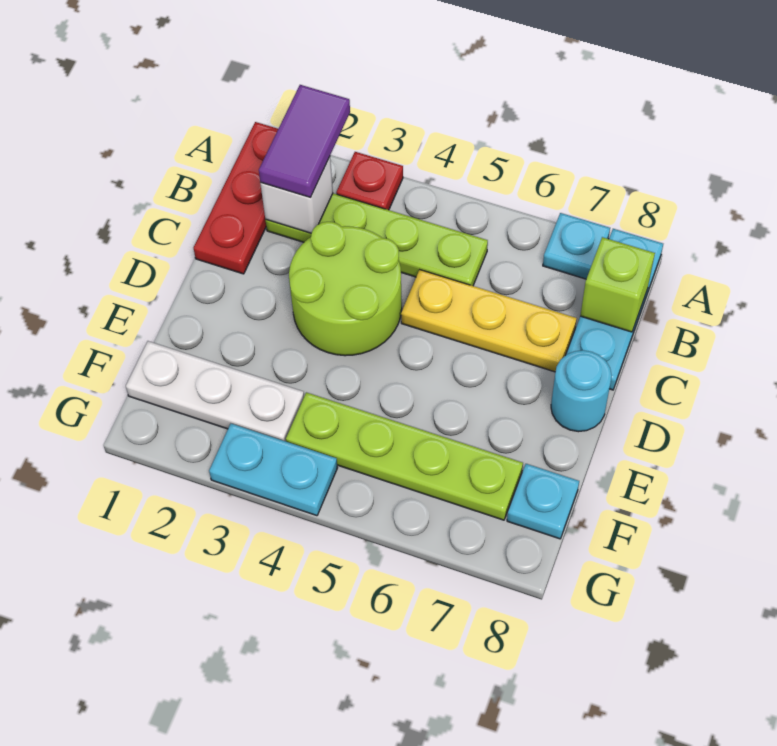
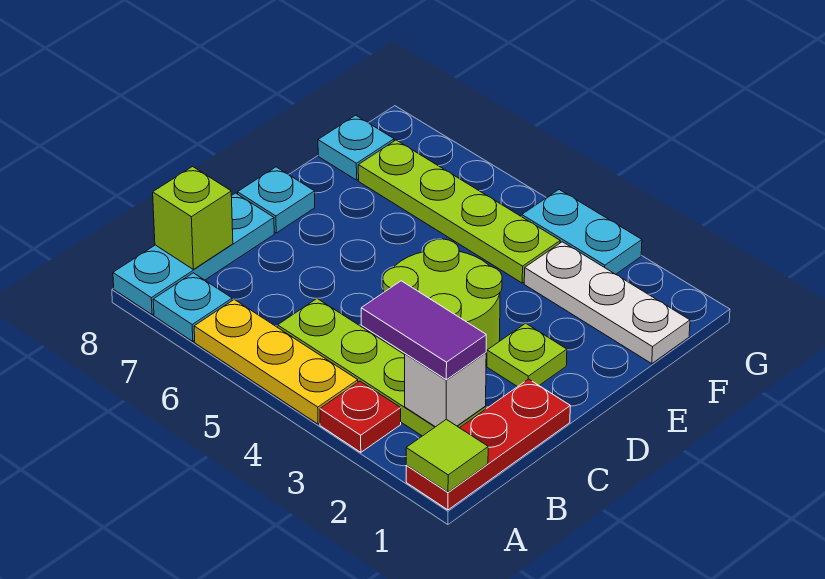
none -> lime 1x1 tile [406,419,488,492]
purple 1x2 tile [259,85,350,198] -> purple 1x2 tile turned to [361,281,486,380]
yellow 1x3 plate [401,270,577,372] -> yellow 1x3 plate moved to [194,299,358,424]
none -> lime 1x1 plate [487,323,567,387]
cyan 1x1 round brick [551,350,612,432] -> cyan 1x1 plate [238,167,315,233]

